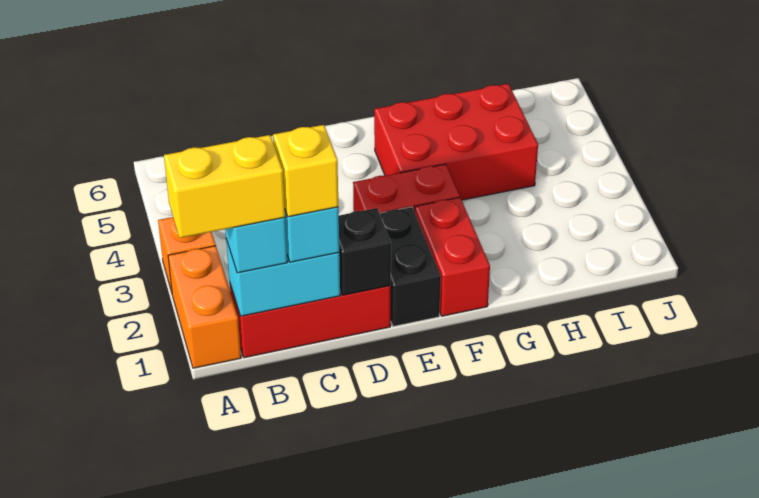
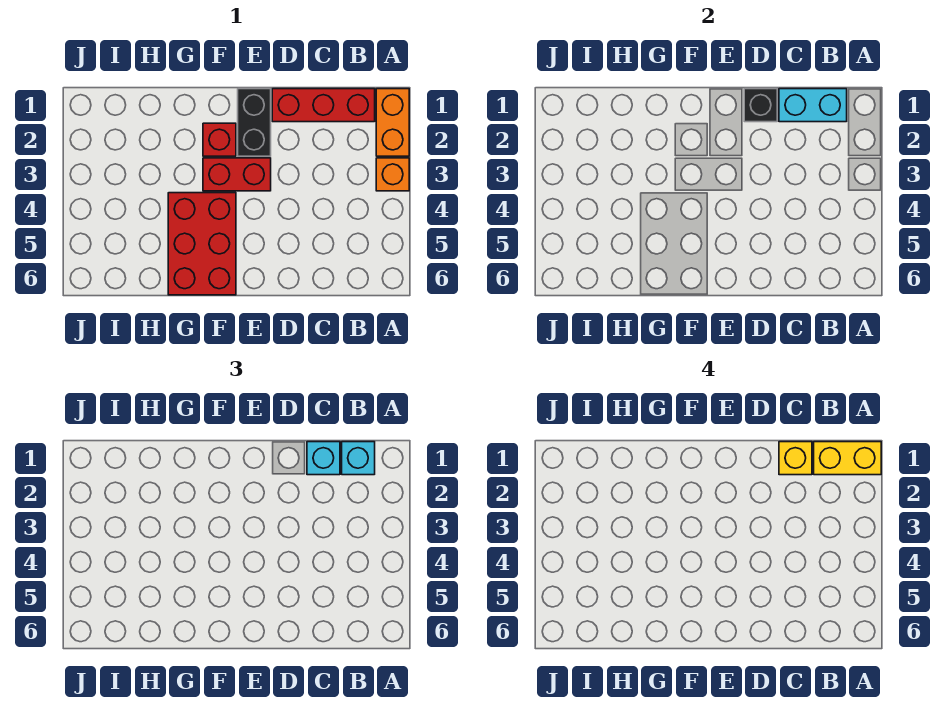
red 1x2 brick [415,197,490,316] -> red 1x1 brick [203,123,236,156]
red 2x3 brick [374,84,538,200] -> red 2x3 brick turned to [168,193,236,295]

